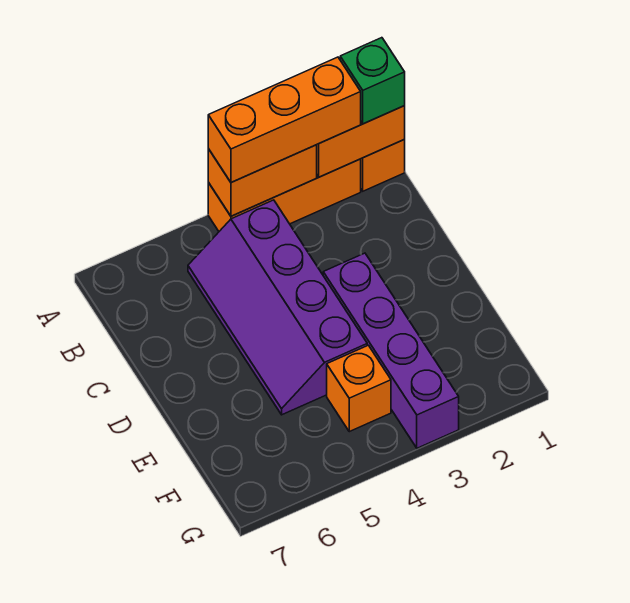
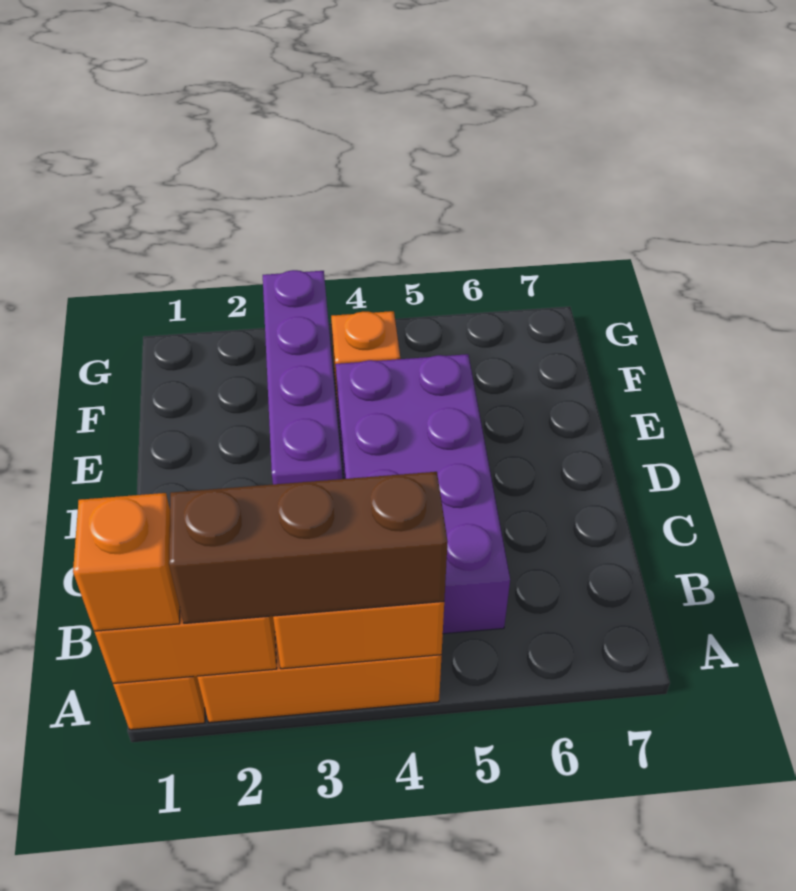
green 1x1 brick [340,38,405,124] -> orange 1x1 brick [73,493,180,631]
orange 1x3 brick [208,57,361,183] -> brown 1x3 brick [169,472,448,623]
purple 2x4 slope [188,200,367,415] -> purple 2x4 brick [336,354,510,634]

